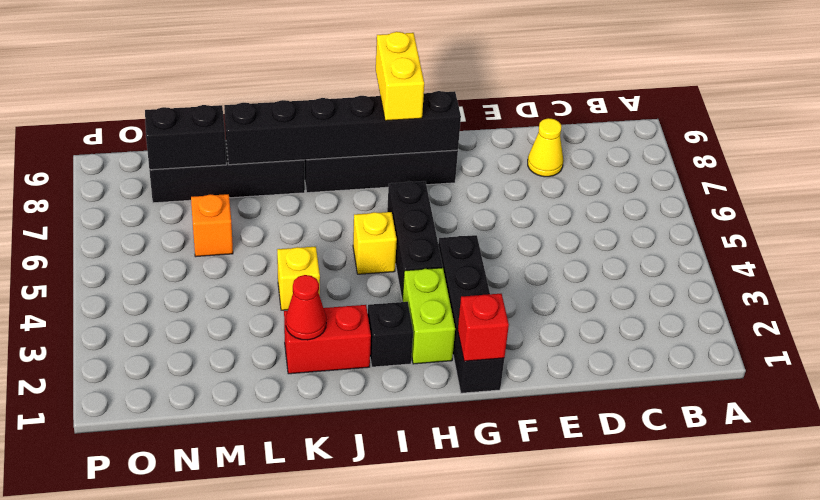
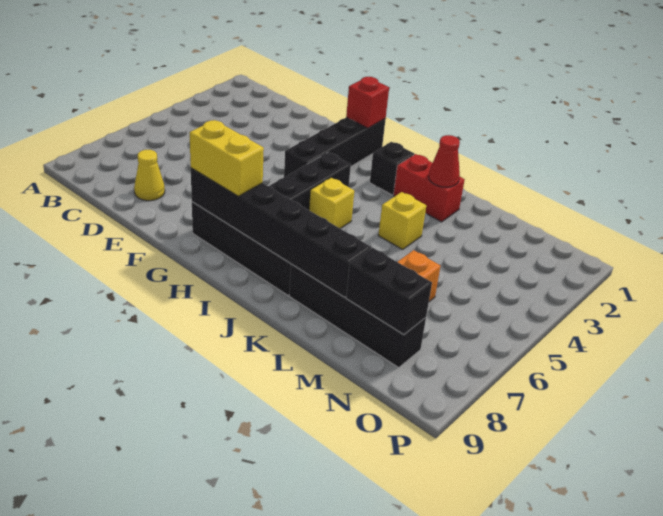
lime 1x2 brick [402,268,455,364] -> none
yellow 1x2 brick [376,32,424,121] -> yellow 1x2 brick turned to [190,120,264,196]

